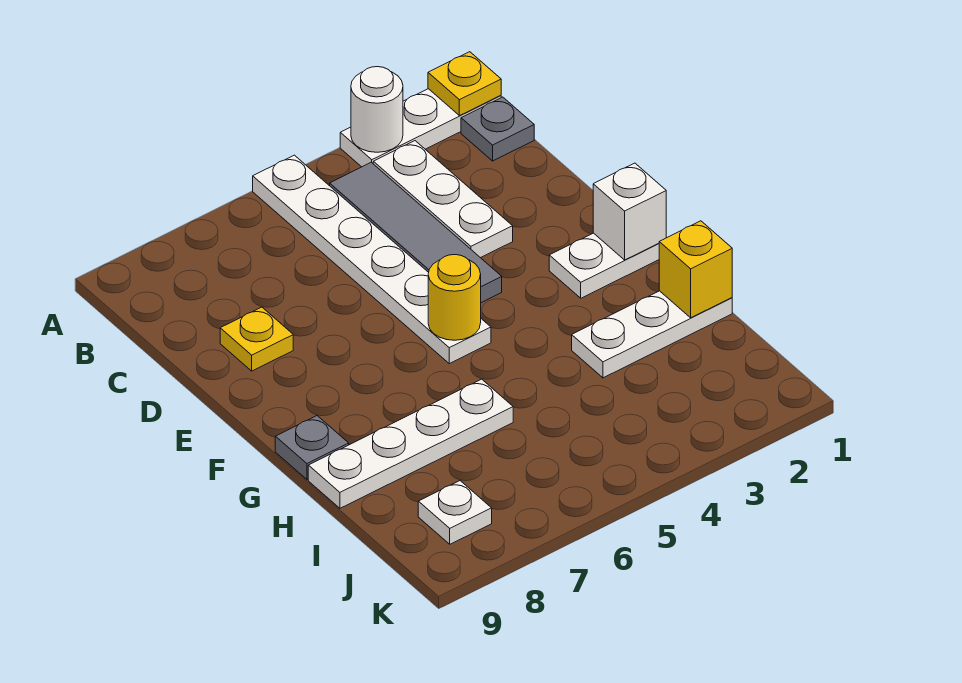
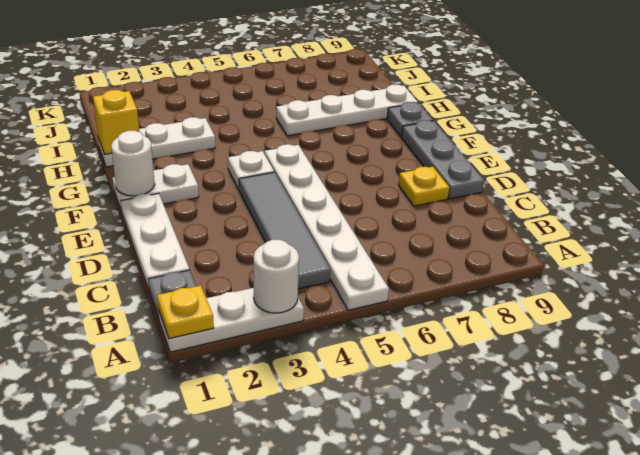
white 1x3 plate [373,141,513,258] -> white 1x3 plate moved to [121,194,190,290]
none -> grey 1x3 plate [402,120,484,199]
white 1x1 brick [593,163,666,260] -> white 1x1 round brick [111,131,155,196]
yellow 1x1 round brick [428,255,481,340] -> none
white 1x1 plate [418,481,492,544] -> white 1x1 plate moved to [228,151,274,189]

